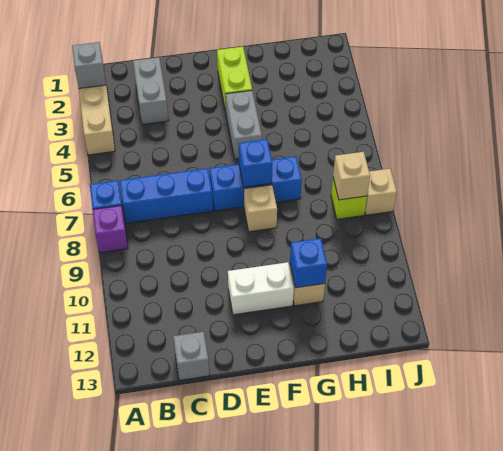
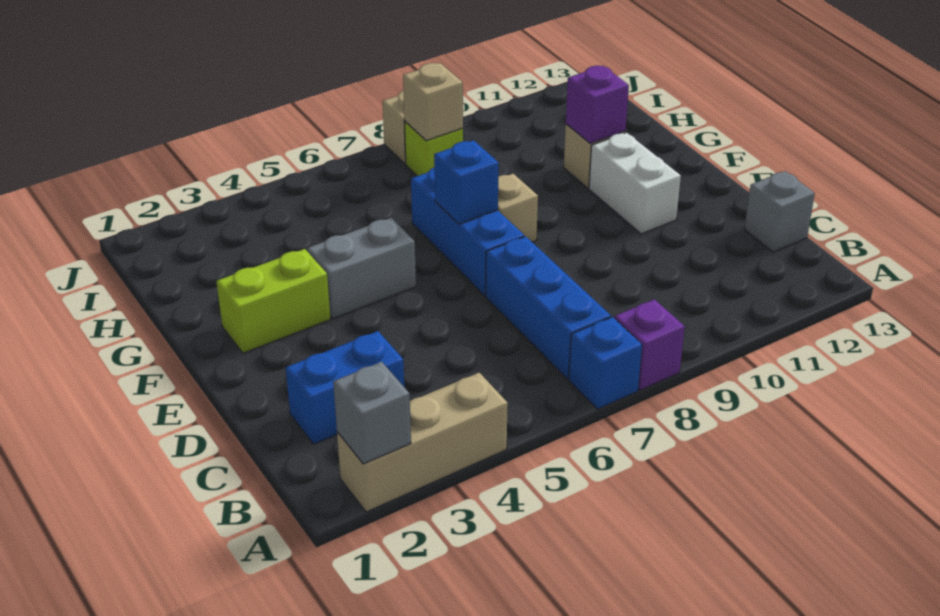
grey 1x2 brick [133,57,169,124] -> blue 1x2 brick [286,331,404,444]
blue 1x1 brick [290,238,327,288] -> purple 1x1 brick [566,66,629,144]

